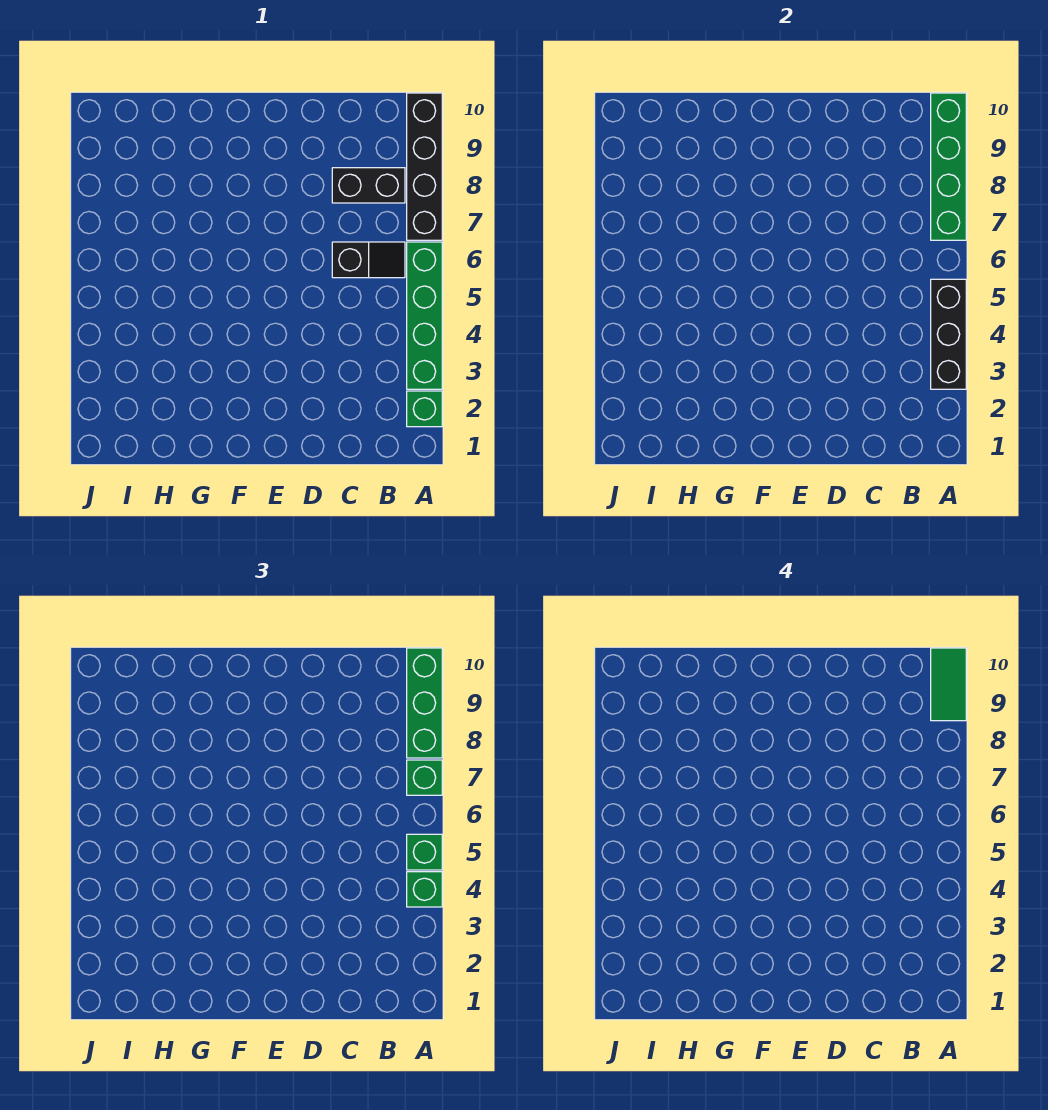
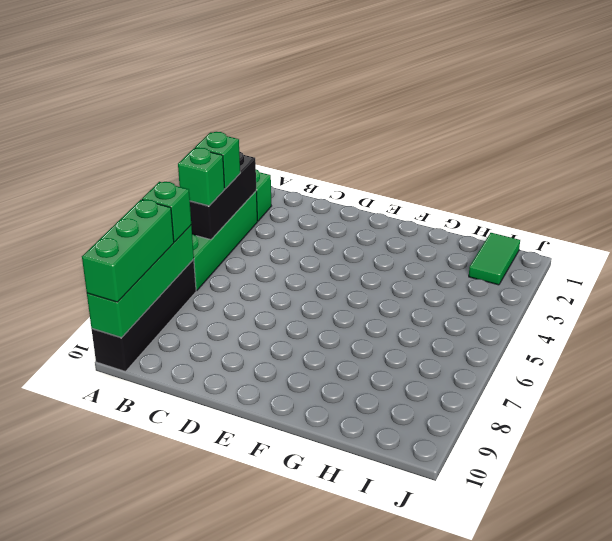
green 1x2 tile [931,648,966,721] -> green 1x2 tile moved to [469,233,520,285]
black 1x2 slope [332,242,405,278] -> none
black 1x2 brick [332,168,405,203] -> none

